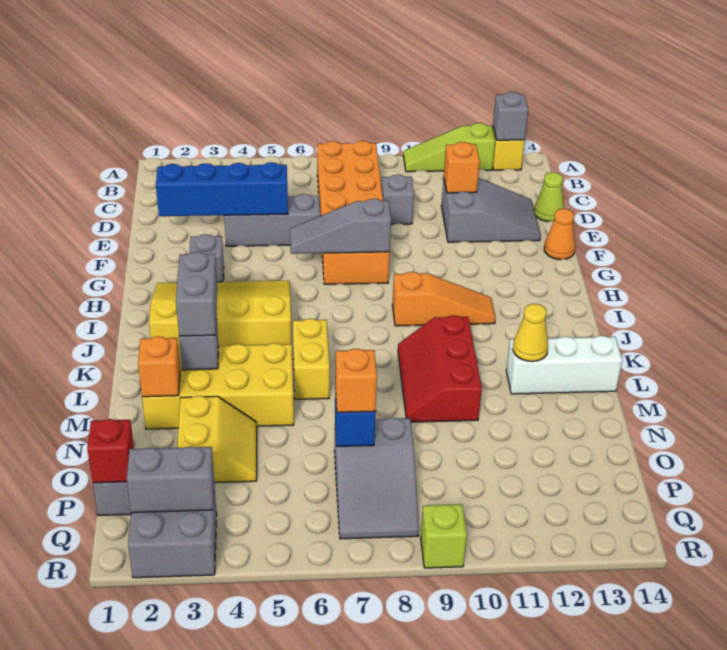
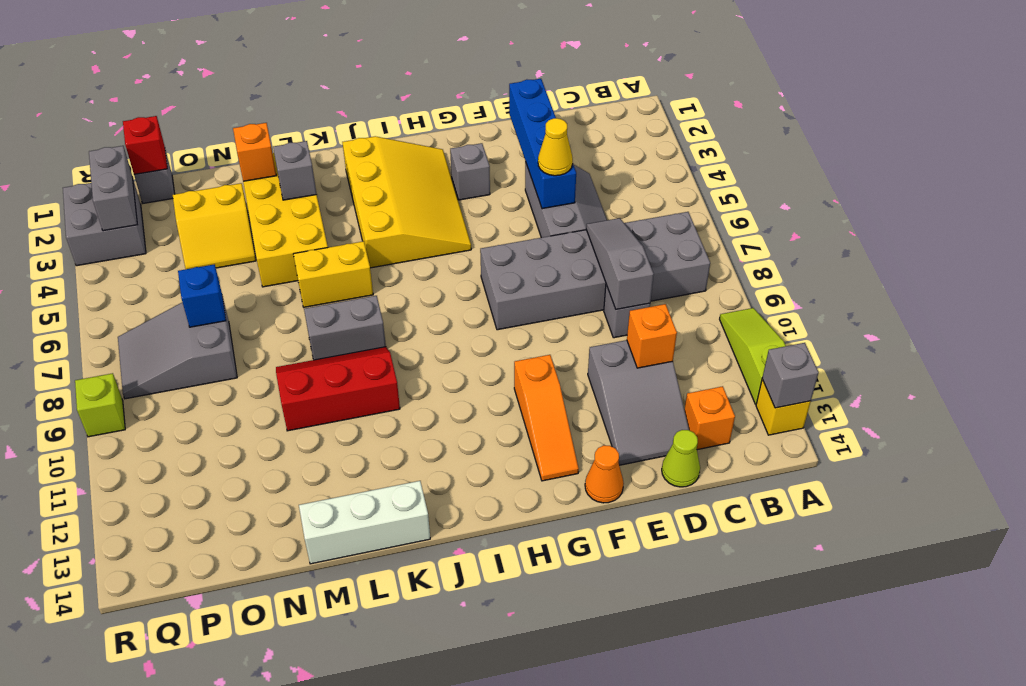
orange 2x6 brick [317,141,390,284] -> grey 2x6 brick [480,212,710,330]
grey 1x3 slope [290,199,391,254] -> grey 1x3 slope moved to [586,218,654,309]
orange 1x3 slope [392,272,495,326] -> orange 1x3 slope moved to [514,355,579,481]
grey 1x2 brick [176,252,217,336] -> grey 1x2 brick moved to [304,296,386,360]
white 1x3 brick [506,336,622,394] -> white 1x3 brick turned to [299,481,430,564]
yellow 1x1 cone [513,304,548,362] -> yellow 1x1 cone moved to [538,118,573,176]
orange 1x1 brick [335,349,377,412] -> orange 1x1 brick moved to [684,386,735,450]

